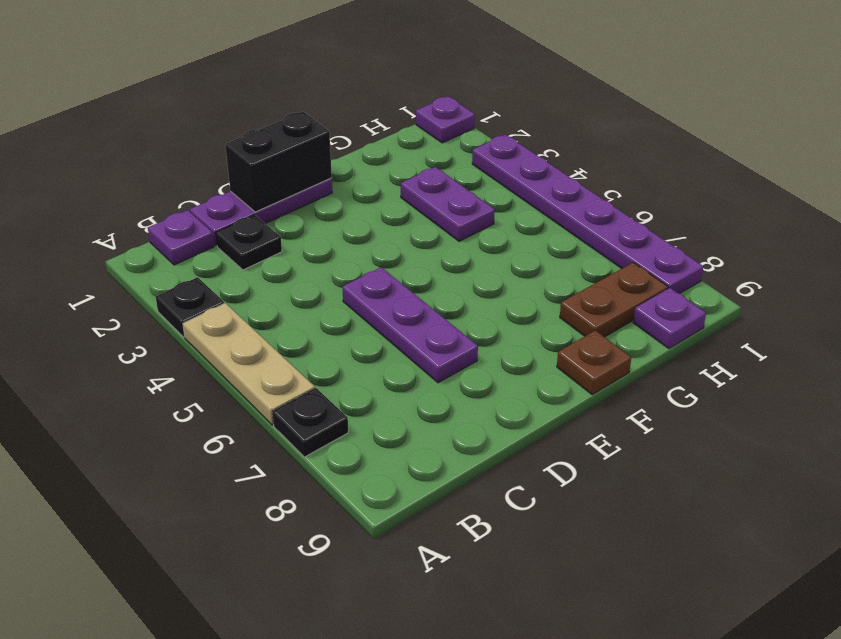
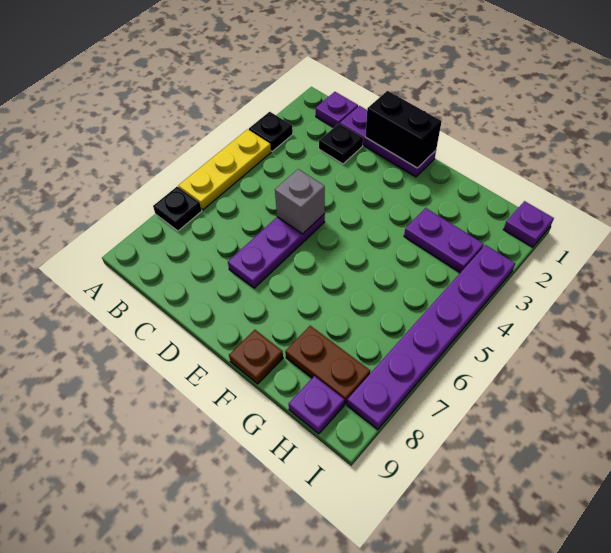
tan 1x3 plate [183,303,315,425] -> yellow 1x3 plate [179,129,271,210]
none -> grey 1x1 brick [275,169,325,234]
purple 1x2 plate [401,167,495,241] -> purple 1x2 plate turned to [404,208,484,273]

